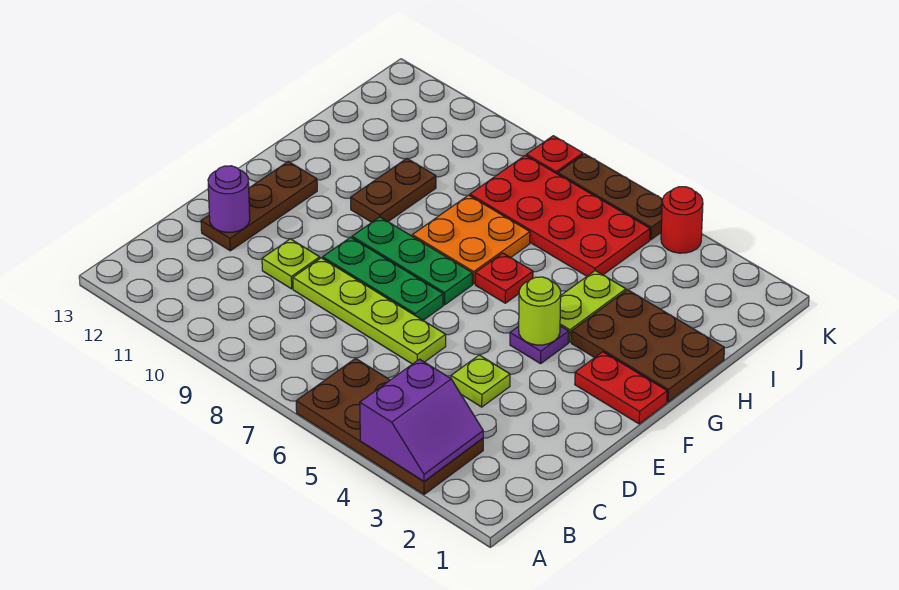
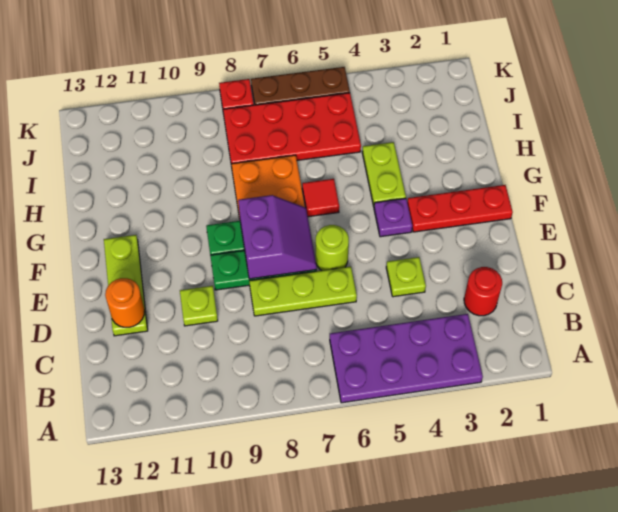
brown 2x4 plate [296,358,483,494] -> purple 2x4 plate [330,314,483,403]
purple 2x2 slope [360,359,483,481] -> purple 2x2 slope moved to [238,195,317,279]
lime 1x4 plate [293,258,446,364] -> lime 1x3 plate [249,267,357,316]
brown 1x3 plate [201,162,317,251] -> lime 1x3 plate [104,235,148,336]
purple 1x1 round brick [208,166,250,232] -> orange 1x1 round brick [105,278,145,327]
red 1x2 plate [575,352,667,424] -> red 1x3 plate [407,185,513,232]
lime 1x1 round brick [519,277,561,345] -> lime 1x1 round brick moved to [315,225,349,271]
brown 2x3 plate [571,290,724,402] -> none
red 1x1 plate [475,253,533,303] -> red 1x1 tile [302,179,339,217]
brown 1x2 plate [351,159,436,222] -> none
red 1x1 round brick [661,187,703,253] -> red 1x1 round brick moved to [464,267,502,316]

